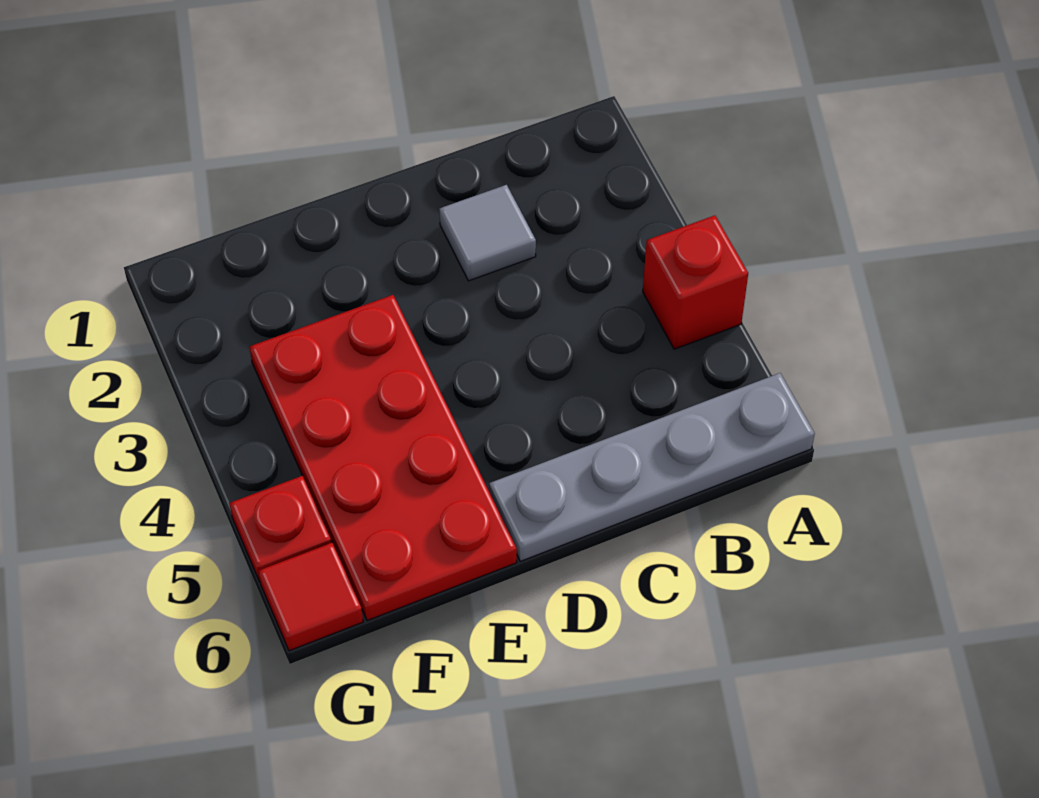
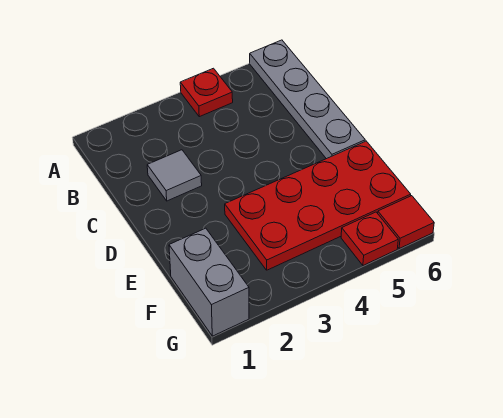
red 1x1 brick [643,215,748,349] -> red 1x1 plate [180,68,233,117]
none -> grey 1x2 brick [169,228,249,336]

